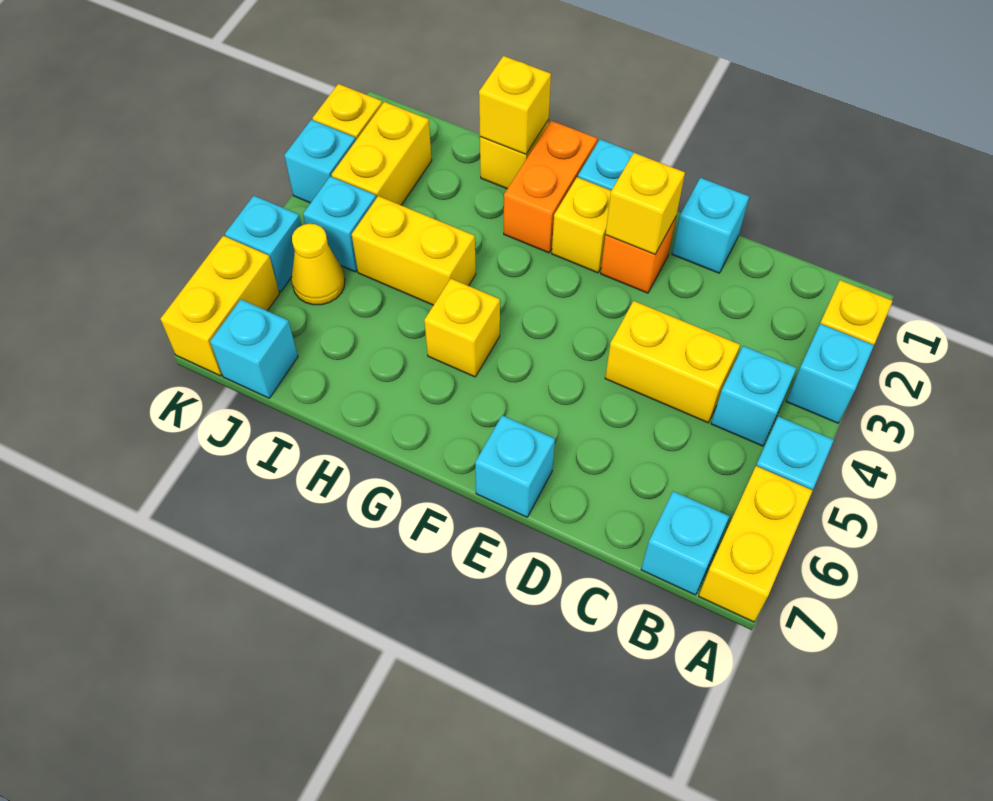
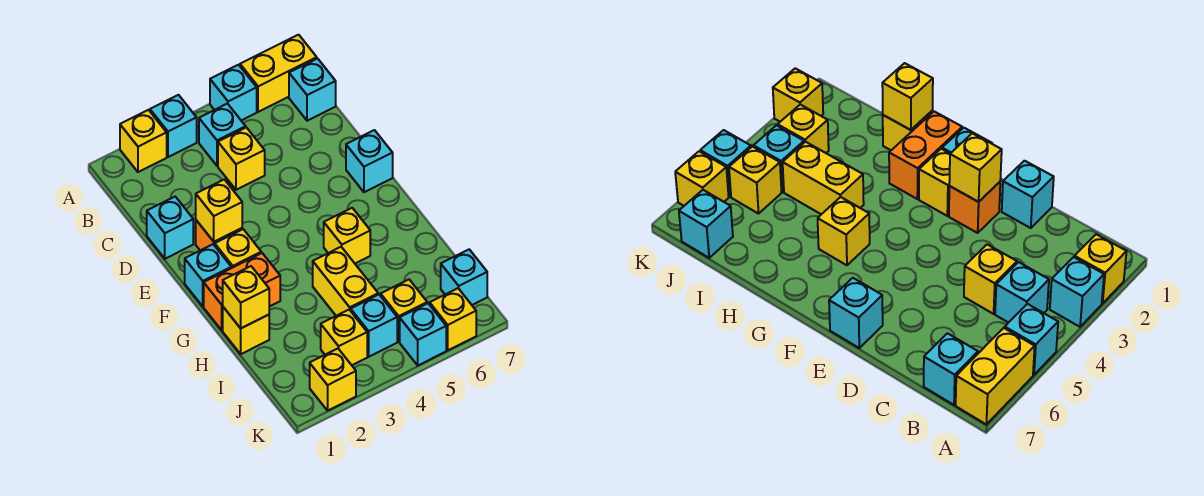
yellow 1x2 brick [605,301,740,423] -> yellow 1x1 brick [218,127,265,190]
yellow 1x2 brick [332,102,432,205] -> yellow 1x1 brick [321,310,367,365]
yellow 1x1 cone [292,224,345,305] -> yellow 1x1 brick [381,280,427,342]
cyan 1x1 brick [284,120,356,203] -> none
yellow 1x2 brick [160,236,279,376] -> yellow 1x1 brick [430,288,476,350]

